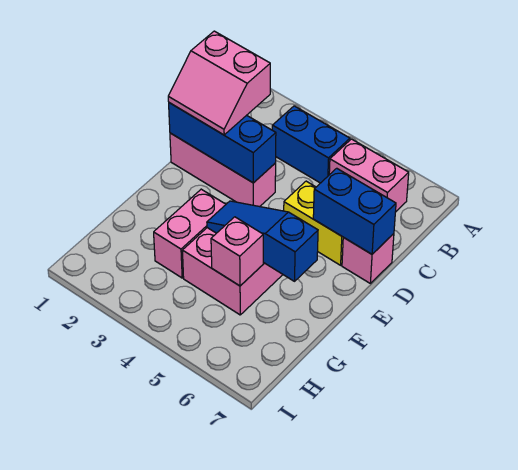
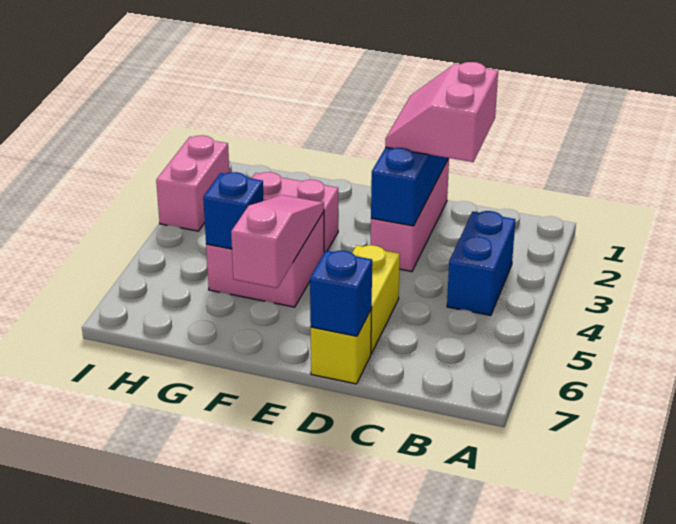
pink 1x2 brick [329,139,409,211] -> pink 1x2 brick moved to [156,135,229,231]
blue 1x2 brick [313,168,396,254] -> blue 1x1 brick [310,251,372,336]
pink 1x1 brick [342,234,394,283] -> yellow 1x1 brick [311,309,372,384]
blue 1x3 slope [207,201,318,281] -> pink 1x3 slope [231,195,324,288]
pink 1x1 brick [211,217,263,286] -> blue 1x1 brick [203,172,264,249]

